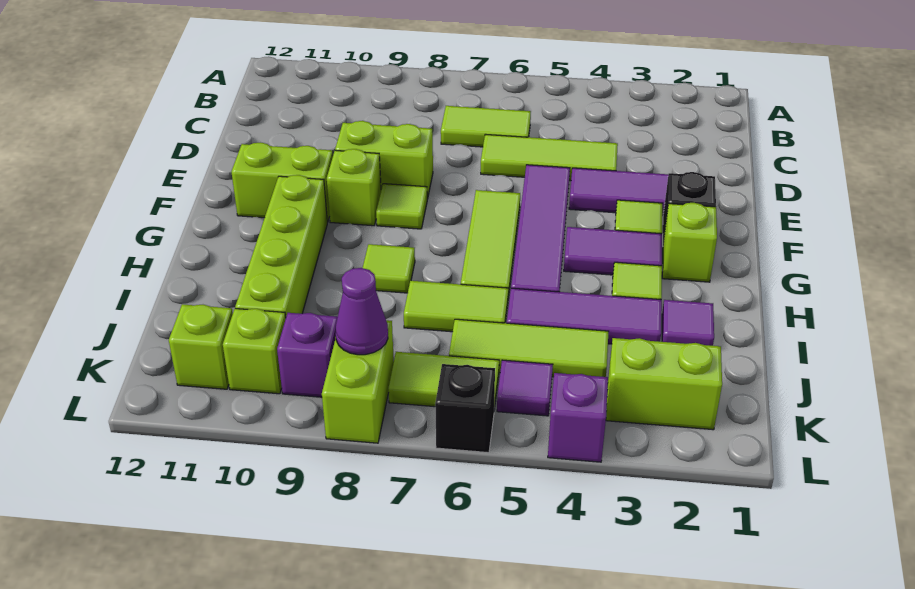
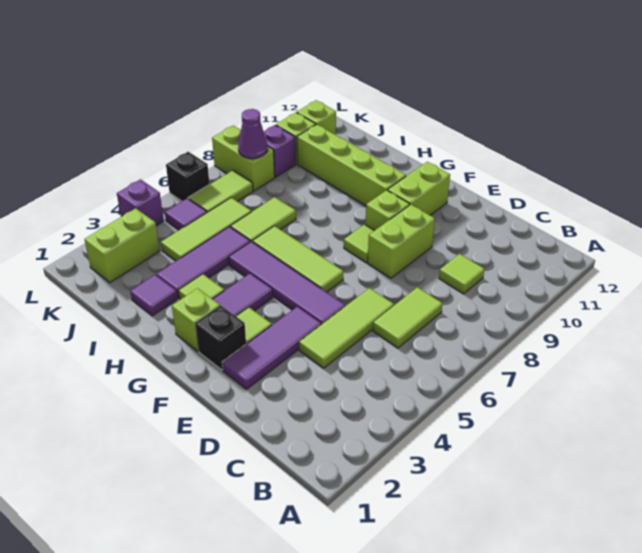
lime 1x1 tile [363,244,415,293] -> lime 1x1 tile moved to [439,254,484,294]

